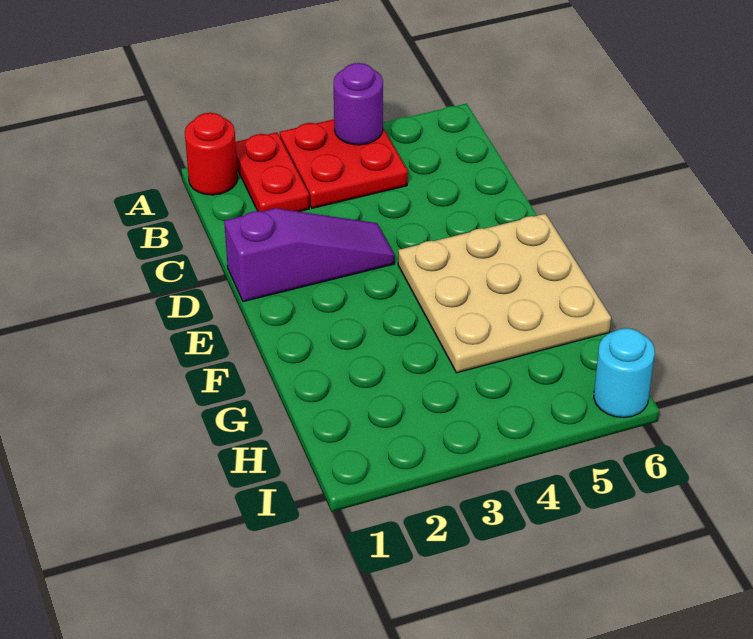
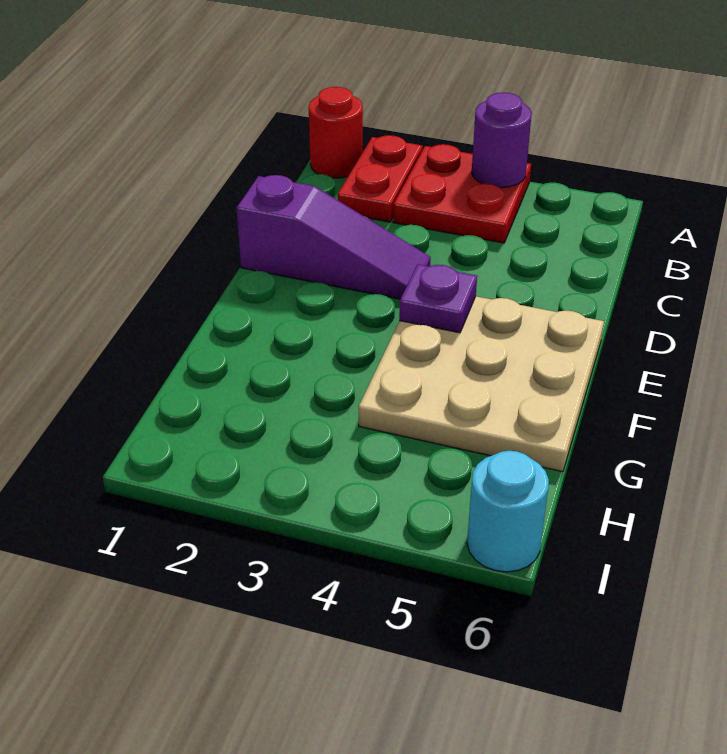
none -> purple 1x1 plate [399,264,477,333]

